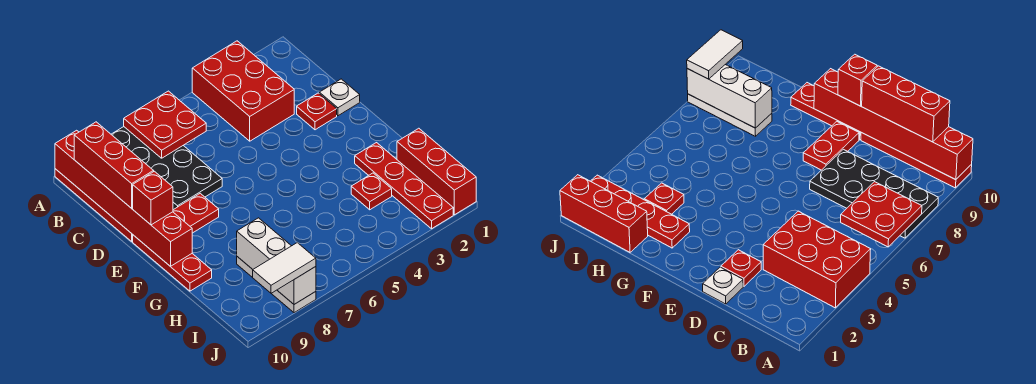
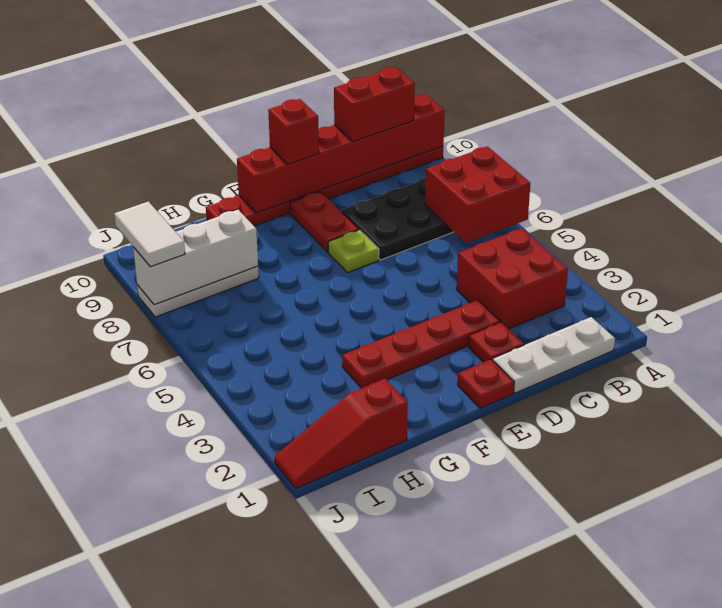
red 2x3 brick [192,41,294,141] -> red 2x2 brick [457,228,568,329]
red 2x2 plate [124,91,206,158] -> red 2x2 brick [425,146,530,243]
red 1x3 brick [74,122,154,208] -> red 1x2 brick [334,67,415,141]
white 1x1 plate [319,79,360,116] -> white 1x3 plate [493,317,615,393]
none -> lime 1x1 plate [328,230,379,273]
red 1x4 plate [355,143,453,229] -> red 1x4 plate moved to [342,300,500,388]
red 1x3 brick [397,128,476,215] -> red 1x3 slope [275,379,408,488]
red 1x1 plate [351,173,392,210] -> red 1x1 plate moved to [458,359,514,408]

